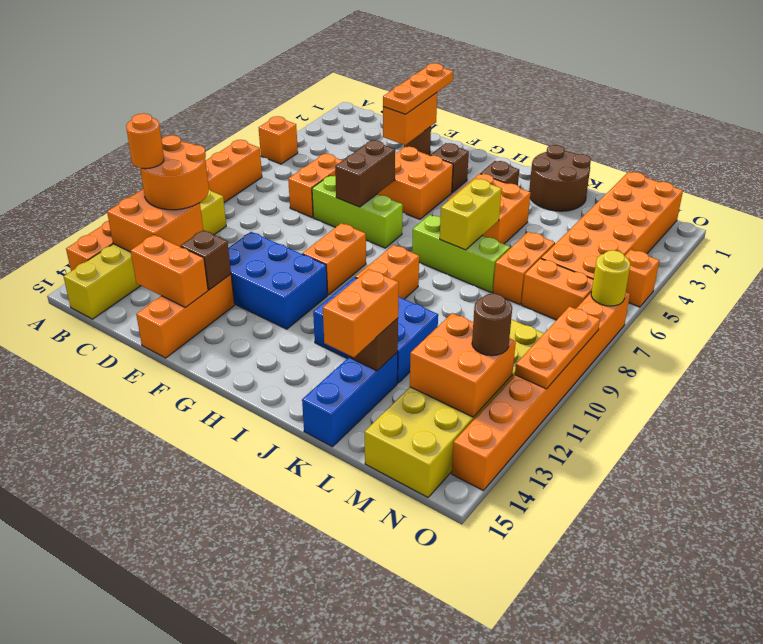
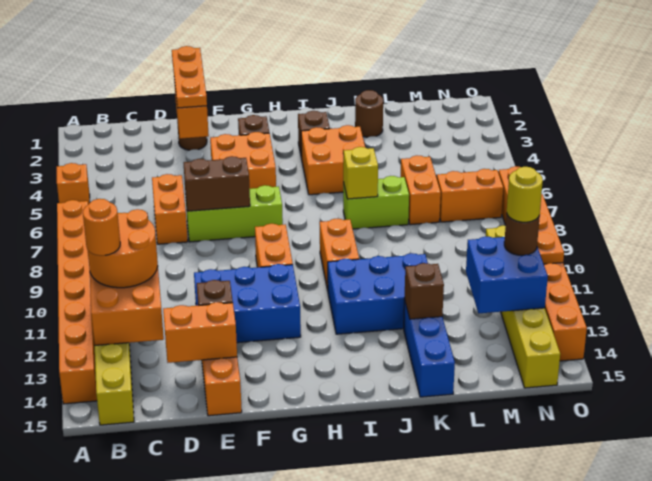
brown 1x2 brick [335,140,395,207] -> brown 1x2 brick turned to [184,156,250,211]
lime 1x3 brick [412,215,510,293] -> lime 1x2 brick [343,176,409,229]
brown 2x2 round brick [529,145,591,211] -> brown 1x1 round brick [355,90,383,137]
yellow 1x2 brick [440,178,502,250] -> yellow 1x1 brick [343,147,378,199]
orange 1x2 brick [323,269,399,357] -> none
orange 2x6 brick [541,172,683,279] -> none
yellow 2x6 brick [365,319,544,497] -> yellow 1x6 brick [486,225,560,388]
orange 2x2 brick [410,313,516,417] -> blue 2x2 brick [466,236,548,313]
orange 1x1 brick [625,249,659,307] -> none
yellow 1x1 round brick [591,250,630,306] -> yellow 1x1 round brick moved to [507,167,543,222]

